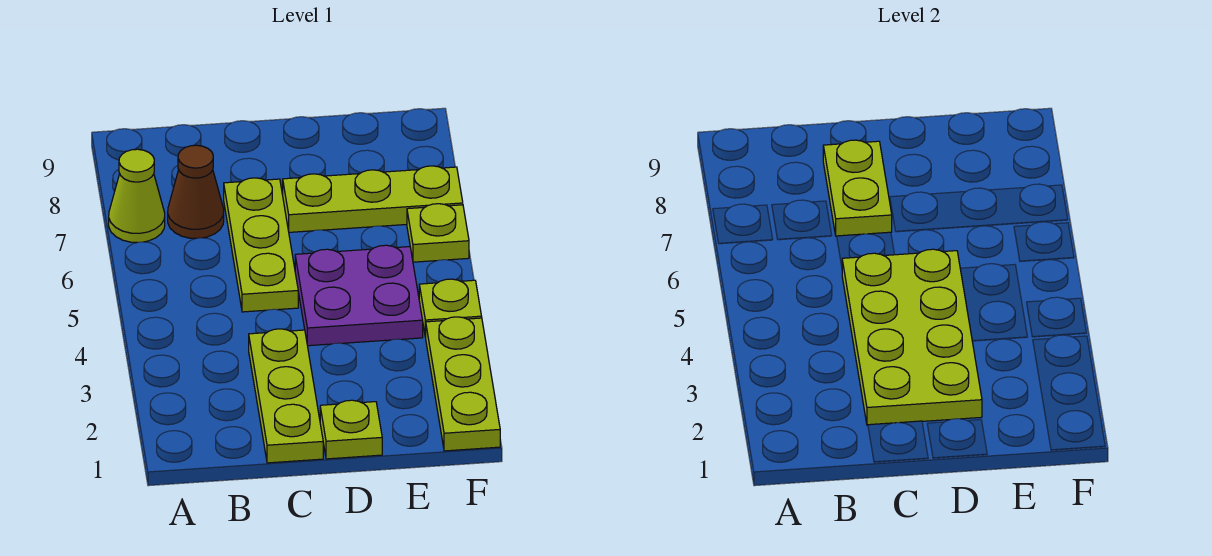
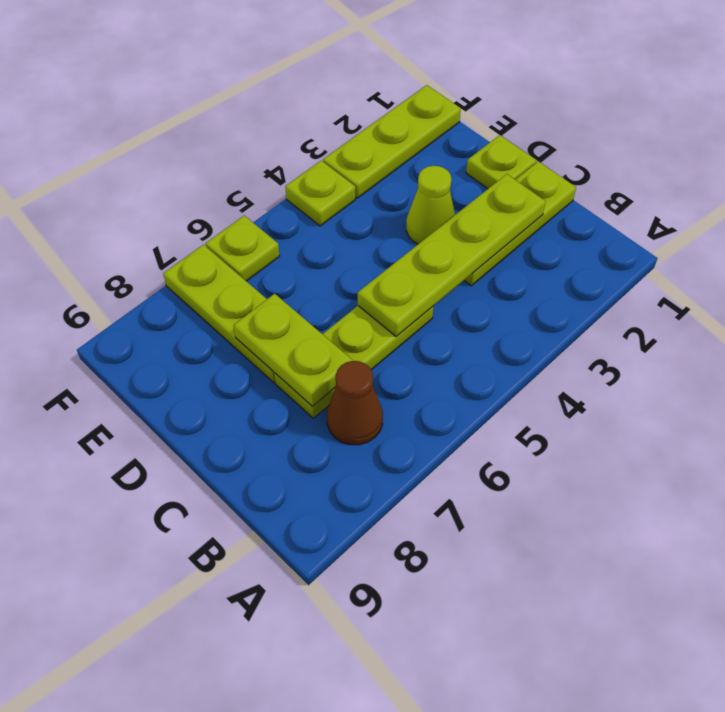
lime 1x1 cone [109,149,165,242] -> lime 1x1 cone moved to [406,166,455,244]
lime 2x4 plate [842,249,982,425] -> lime 1x4 plate [358,174,546,337]
lime 1x2 plate [823,140,892,236] -> lime 1x2 plate turned to [233,294,353,406]
purple 2x2 plate [295,245,423,346] -> none

